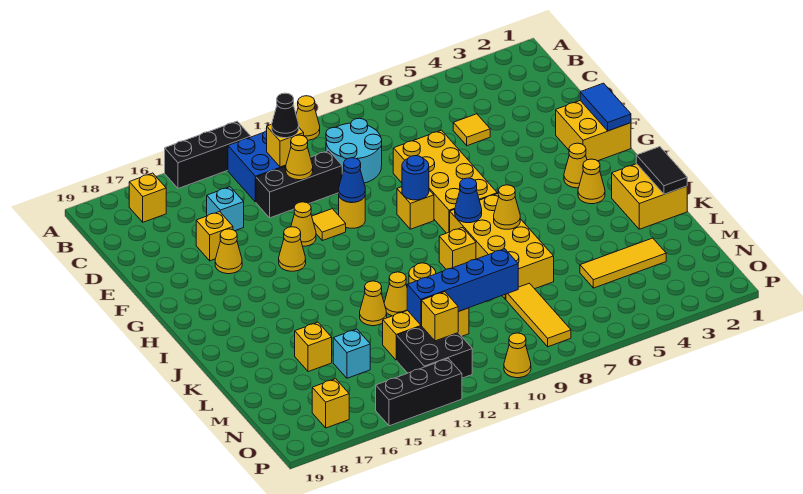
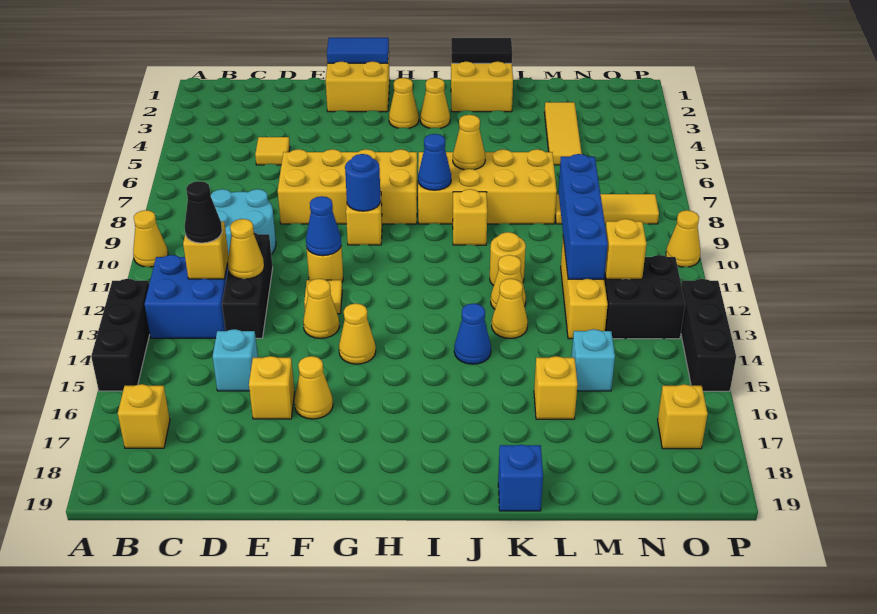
none -> blue 1x1 cone [454,303,491,364]
none -> blue 1x1 brick [498,445,543,511]

